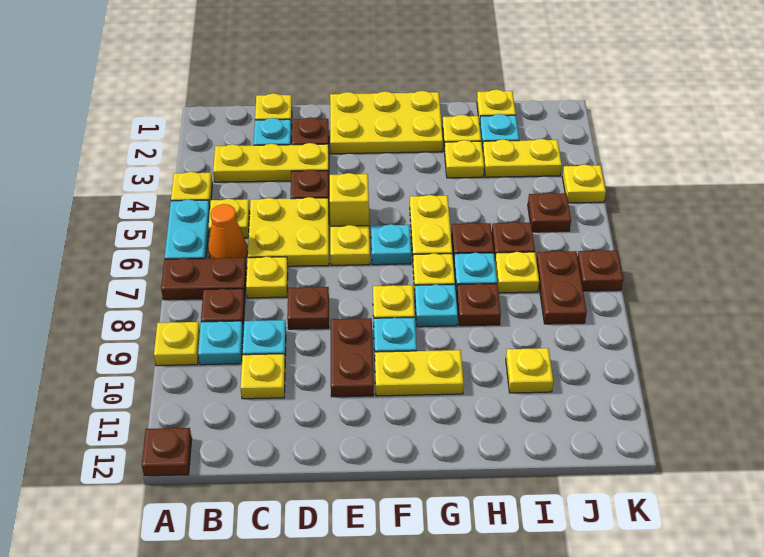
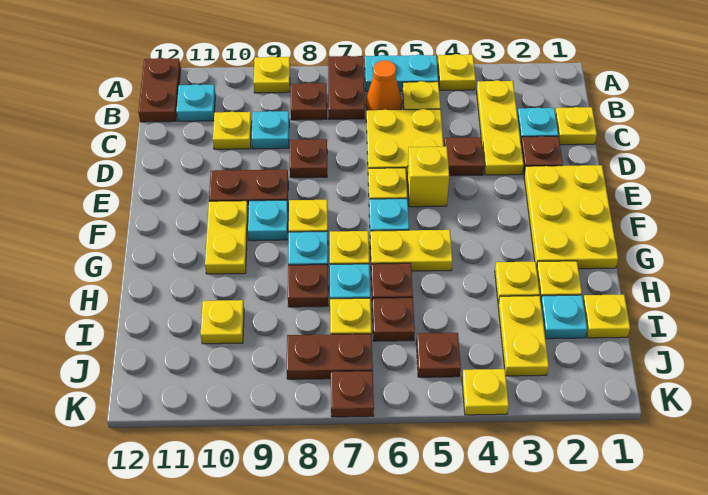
brown 1x1 plate [142,428,192,476] -> brown 1x2 plate [138,58,181,122]
cyan 1x1 plate [198,321,243,365] -> cyan 1x1 plate moved to [176,84,216,121]
yellow 1x1 plate [246,257,288,298] -> none

